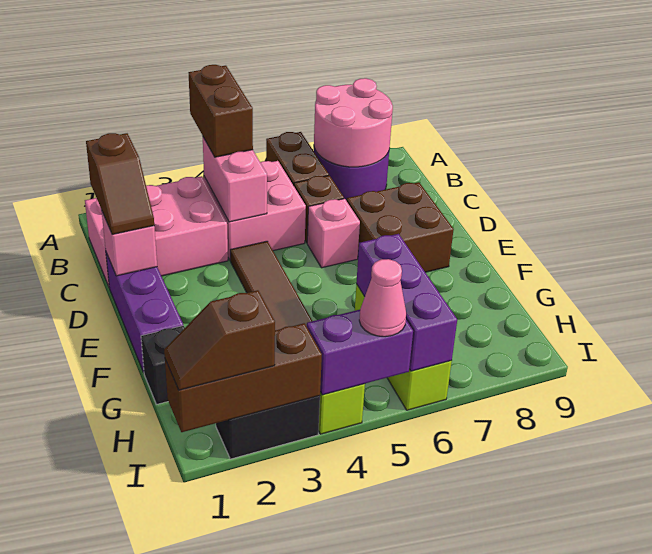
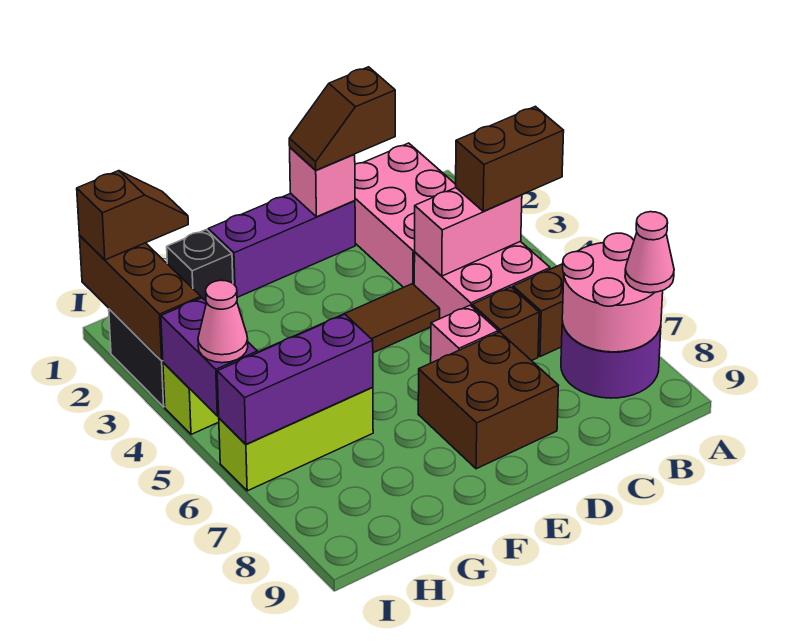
none -> pink 1x1 cone [625,212,674,293]
brown 1x2 slope [164,290,275,390] -> brown 1x2 slope turned to [77,171,188,260]

